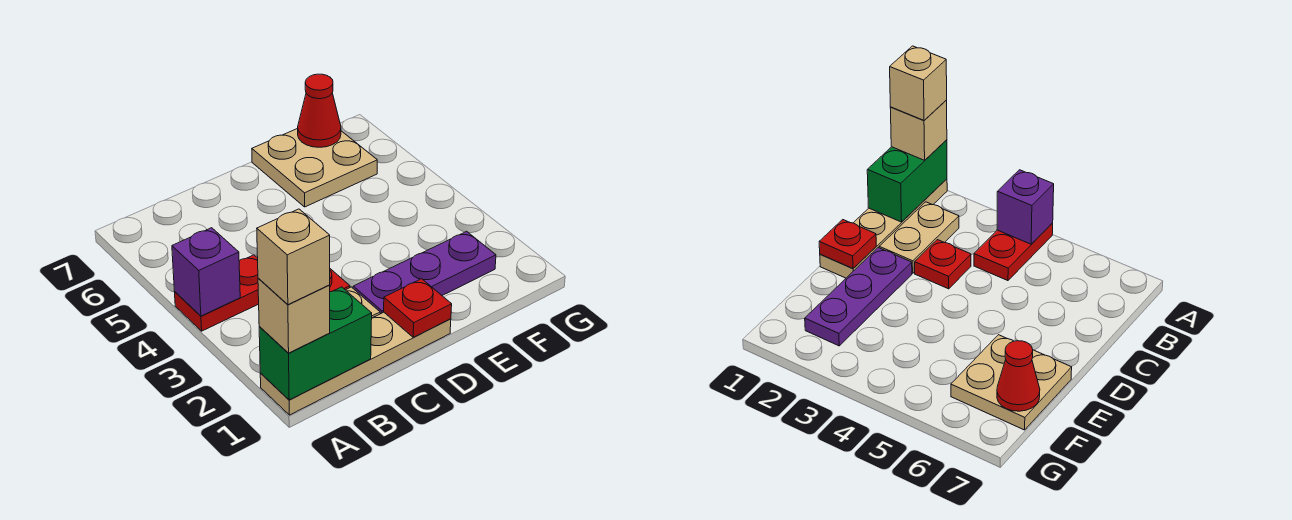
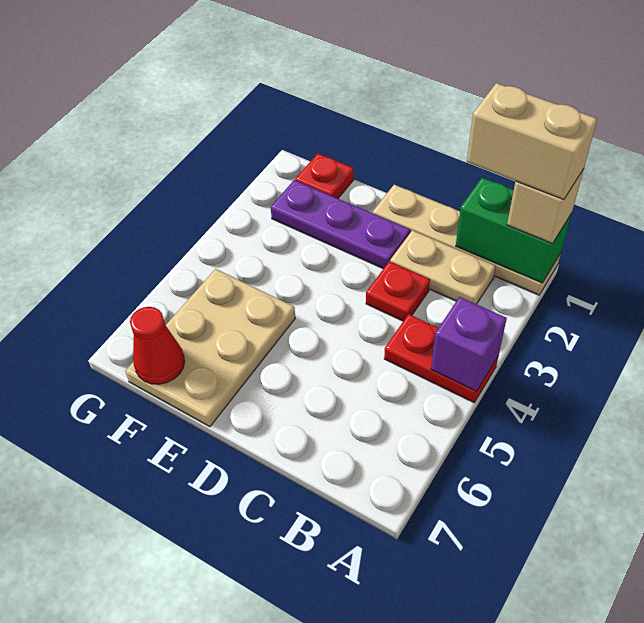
tan 1x1 brick [257,209,330,305] -> tan 1x2 brick [467,83,597,200]
red 1x1 plate [384,279,452,337] -> red 1x1 plate moved to [295,154,354,198]
tan 2x2 plate [252,128,377,207] -> tan 2x3 plate [125,269,295,427]

